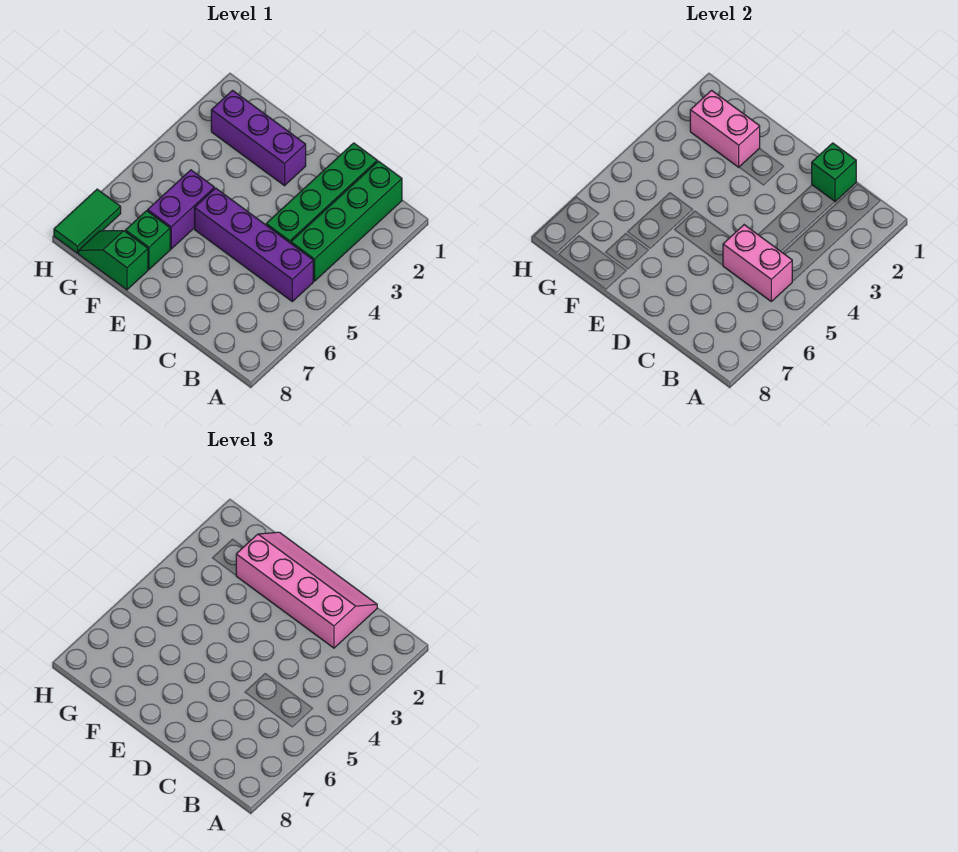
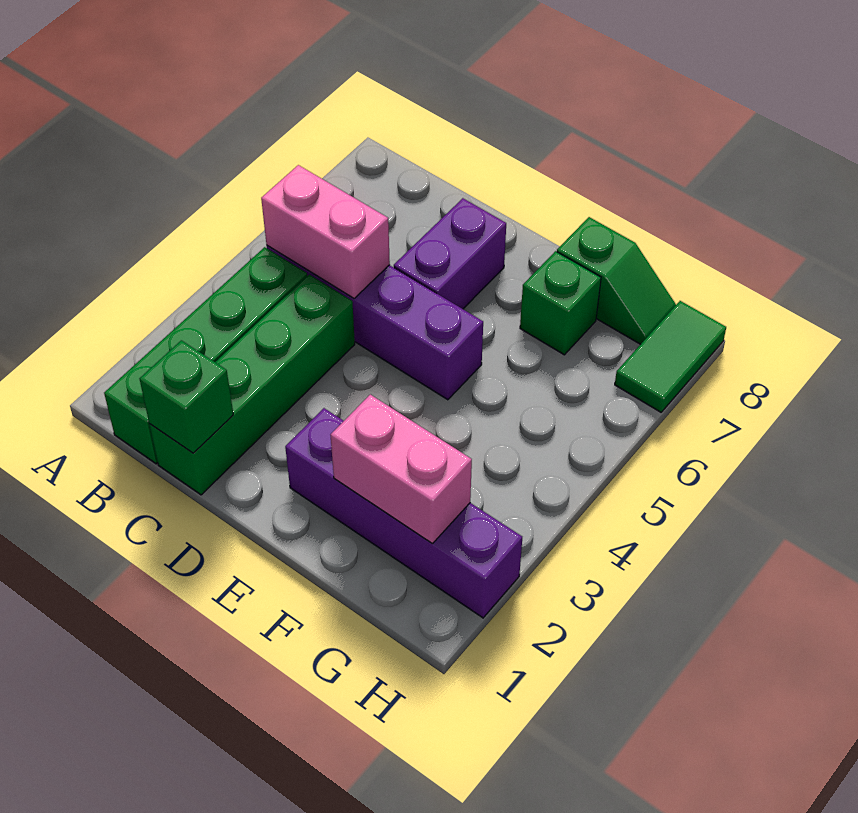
pink 2x4 slope [236,532,377,648] -> none
purple 1x3 brick [211,90,306,186] -> purple 1x4 brick [285,408,522,618]
purple 1x2 brick [148,170,214,249] -> purple 1x2 brick moved to [394,198,506,309]

